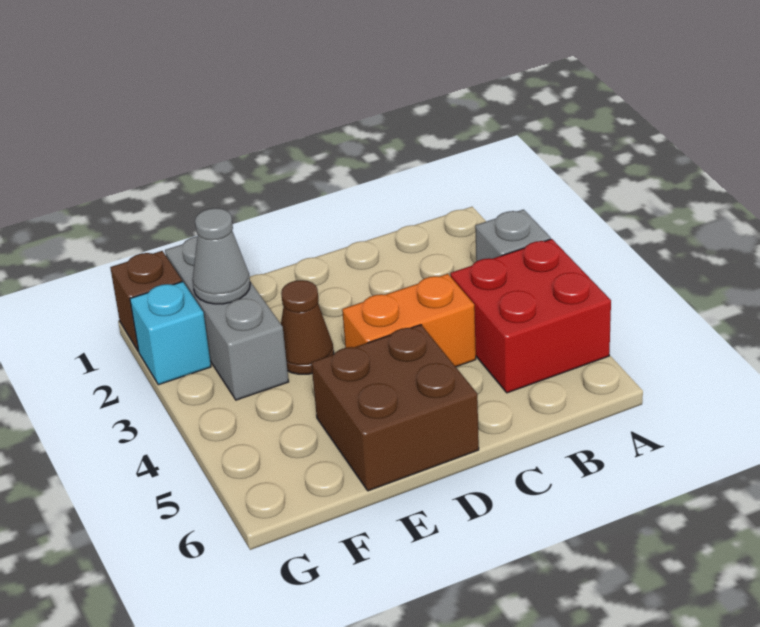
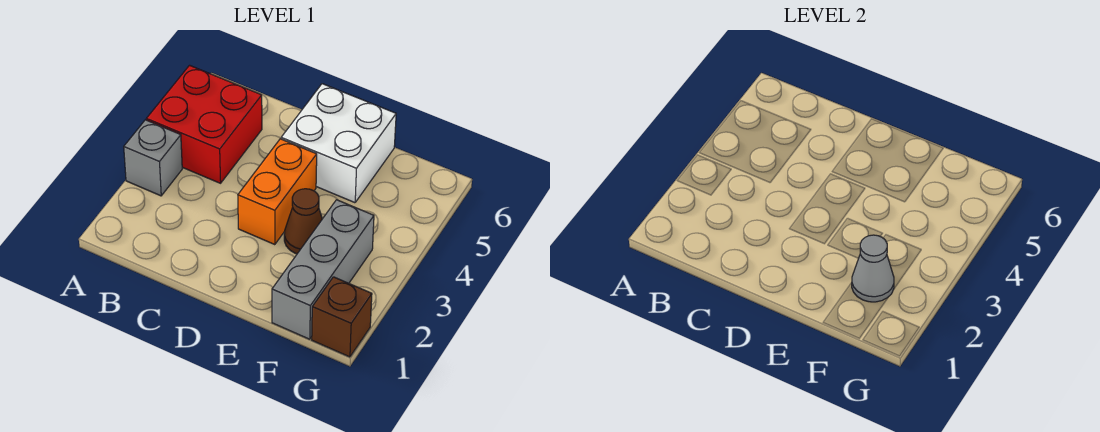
orange 1x2 brick [342,274,476,367] -> orange 1x2 brick turned to [238,139,317,245]
brown 2x2 brick [311,325,479,491] -> white 2x2 brick [281,84,396,203]
cyan 1x1 brick [130,282,211,385] -> none

